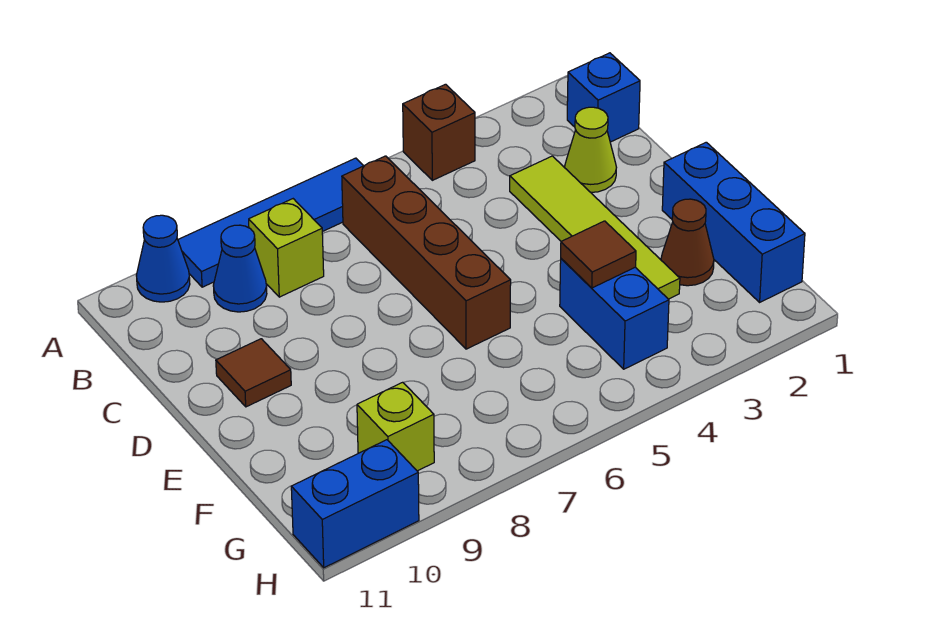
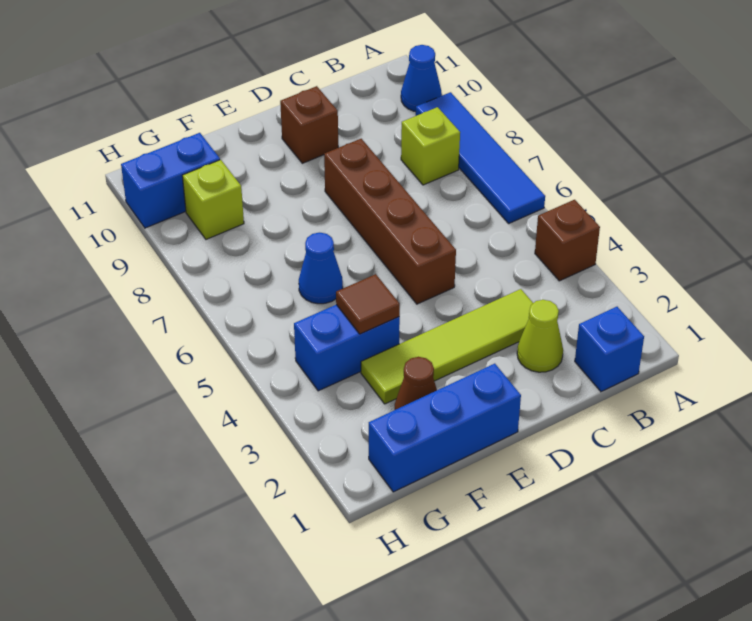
brown 1x4 brick [342,156,511,349] -> brown 1x4 brick turned to [324,139,456,304]
blue 1x1 cone [213,225,267,312] -> blue 1x1 cone moved to [299,233,343,304]
brown 1x1 tile [216,339,291,407] -> brown 1x1 brick [280,86,338,163]
blue 1x2 brick [291,440,419,568] -> blue 1x2 brick turned to [121,133,220,228]

